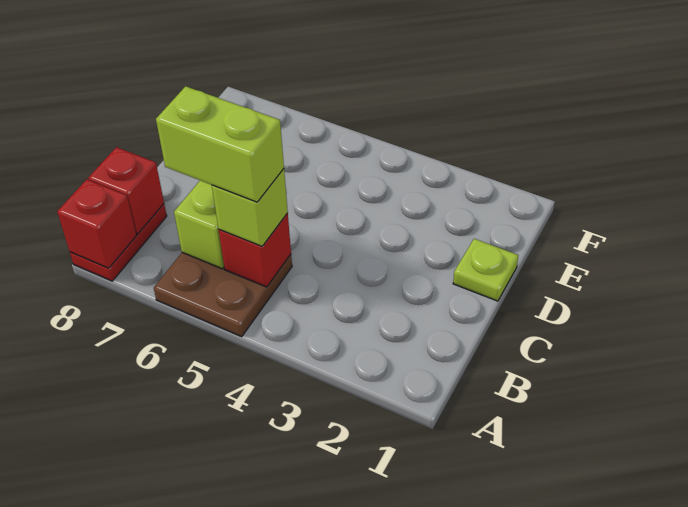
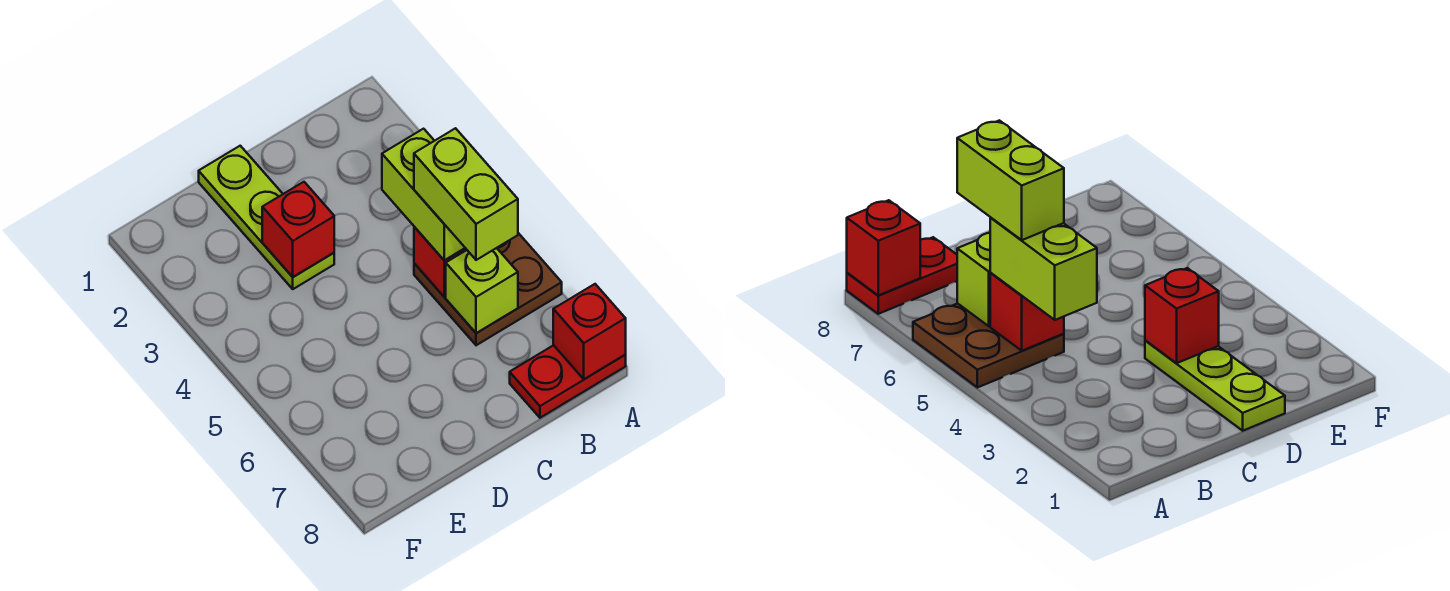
lime 1x1 brick [212,169,288,246] -> lime 1x2 brick [382,129,465,260]
red 1x1 brick [88,147,164,234] -> red 1x1 brick moved to [262,182,334,277]
lime 1x1 plate [453,239,518,301] -> lime 1x3 plate [199,146,334,289]

